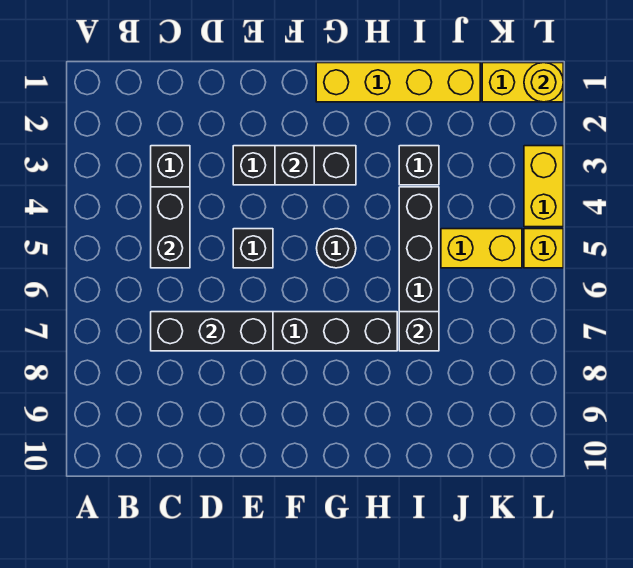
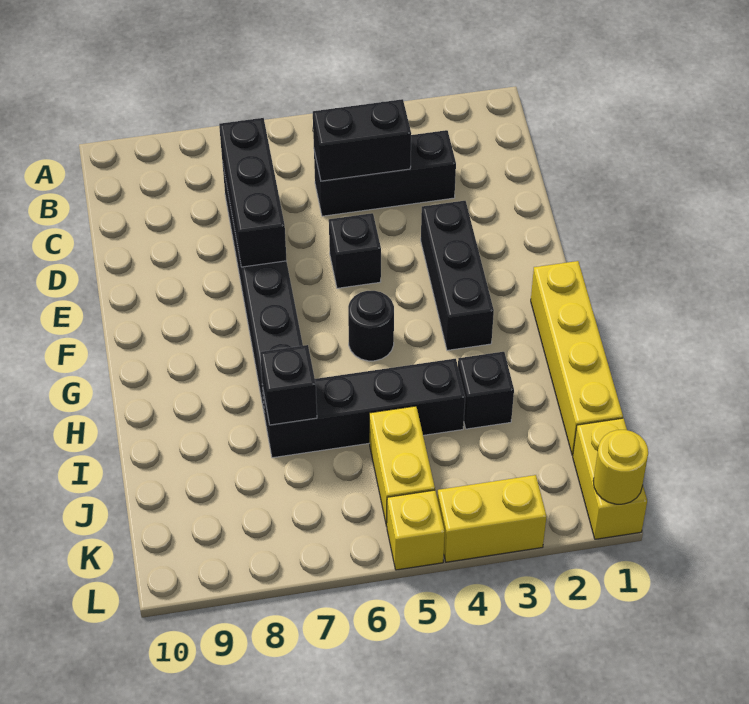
black 1x1 brick [275,146,314,185] -> none

